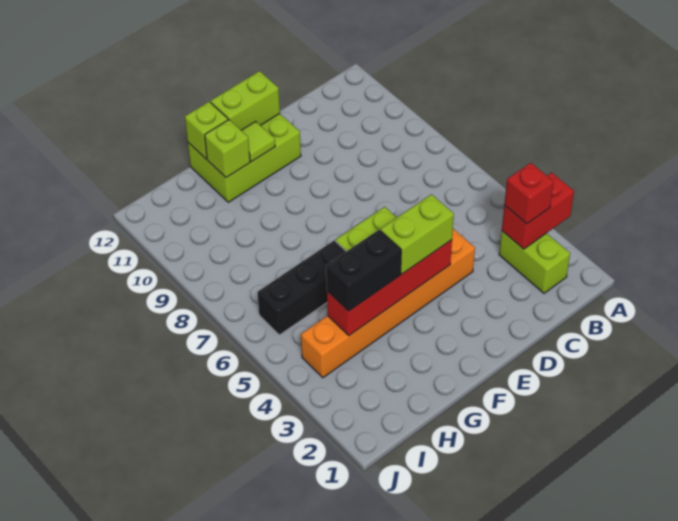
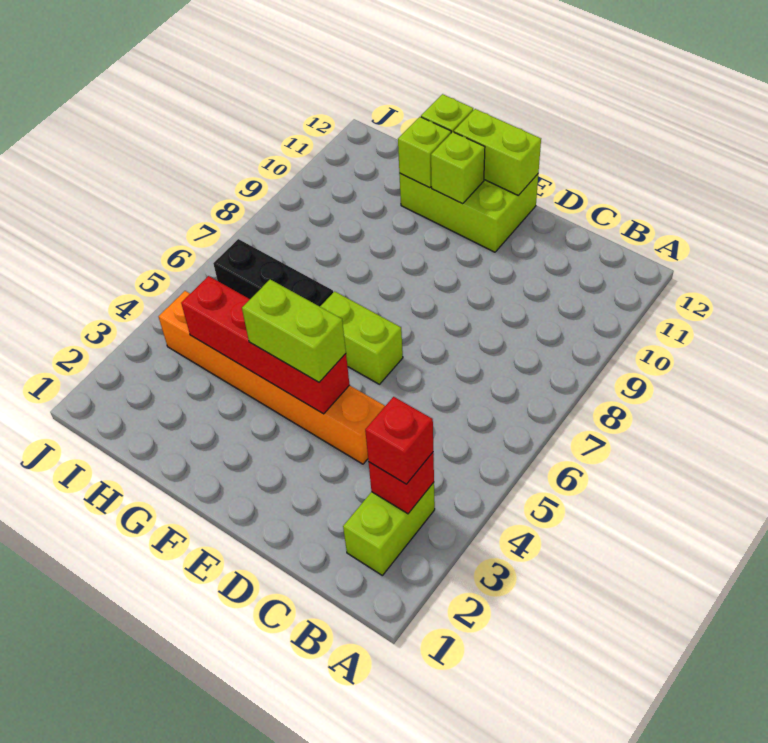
red 1x2 brick [502,173,574,249] -> red 1x1 brick [369,453,434,514]
lime 1x1 tile [241,121,275,162] -> lime 1x1 brick [431,132,485,204]
black 1x2 brick [326,230,401,311] -> none

